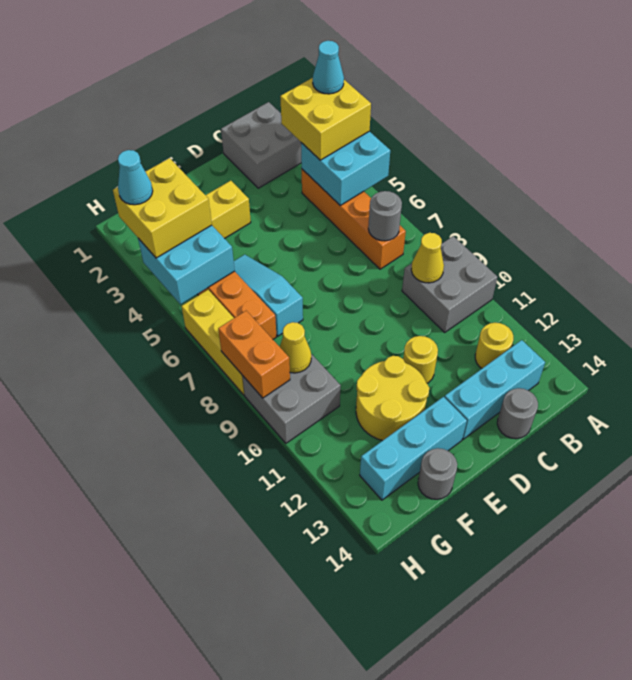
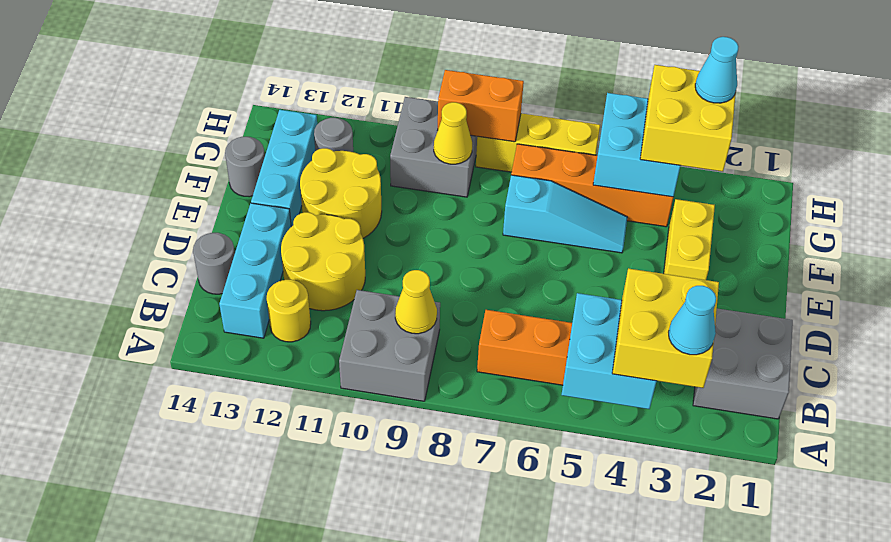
grey 1x1 round brick [368,191,402,241] -> grey 1x1 round brick moved to [314,118,353,152]
yellow 1x1 round brick [403,336,438,383] -> yellow 2x2 round brick [281,212,365,311]

